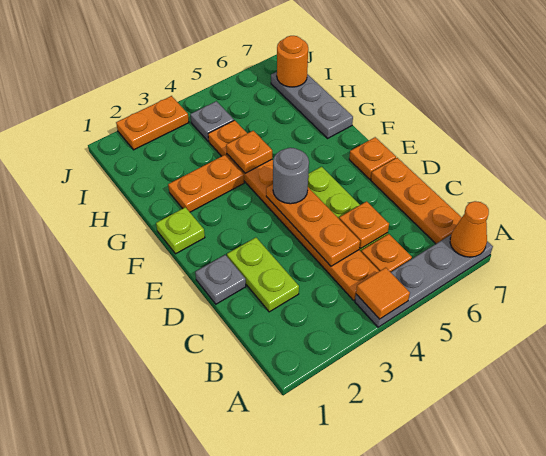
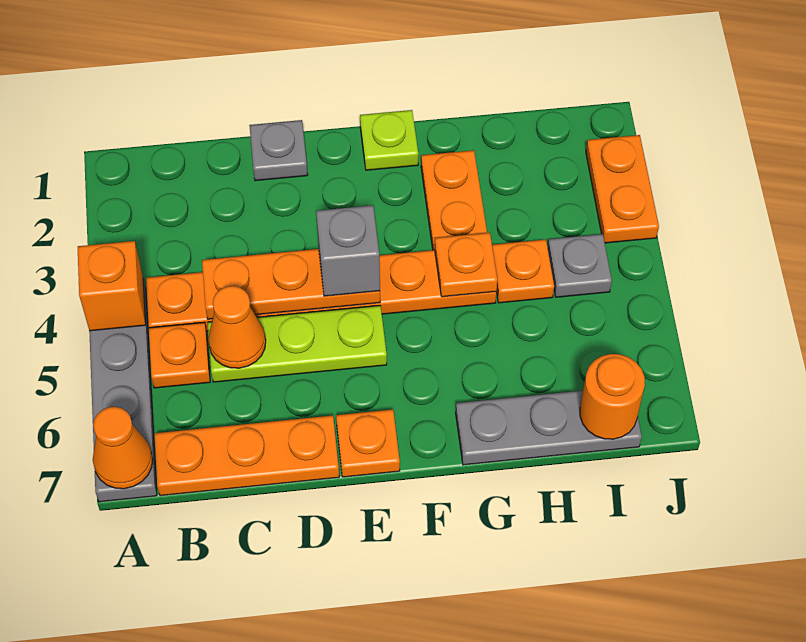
orange 1x1 tile [356,268,410,319] -> orange 1x1 brick [78,241,146,331]
lime 1x2 plate [227,238,299,312] -> none
orange 1x1 plate [339,201,389,249] -> orange 1x1 cone [208,286,266,368]
grey 1x1 round brick [273,148,309,204] -> grey 1x1 brick [316,205,380,296]

